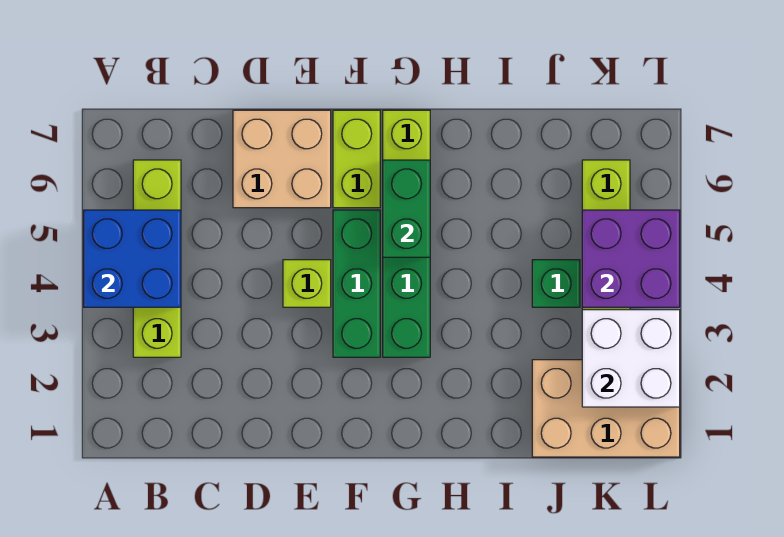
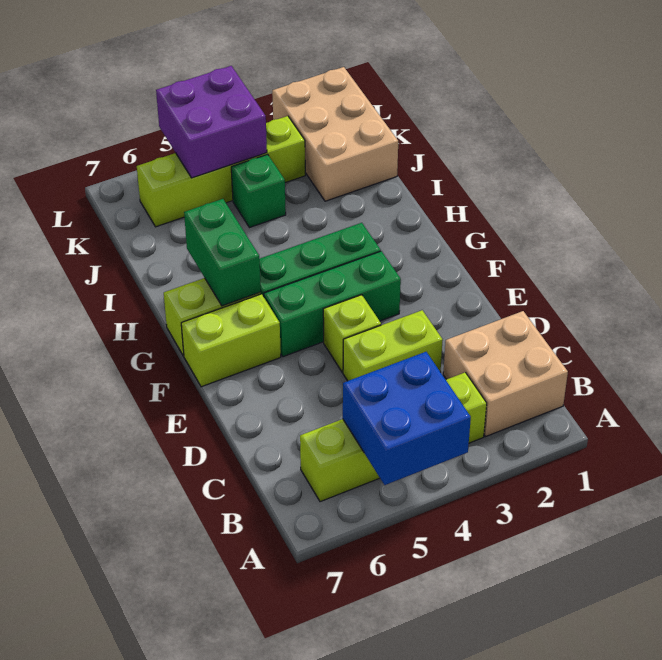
none -> lime 1x2 brick [343,310,443,381]
tan 2x2 brick [233,110,331,208] -> tan 2x2 brick moved to [443,311,568,436]
green 1x2 brick [383,160,430,257] -> green 1x2 brick turned to [184,199,261,306]
white 2x2 brick [582,310,680,407] -> none

